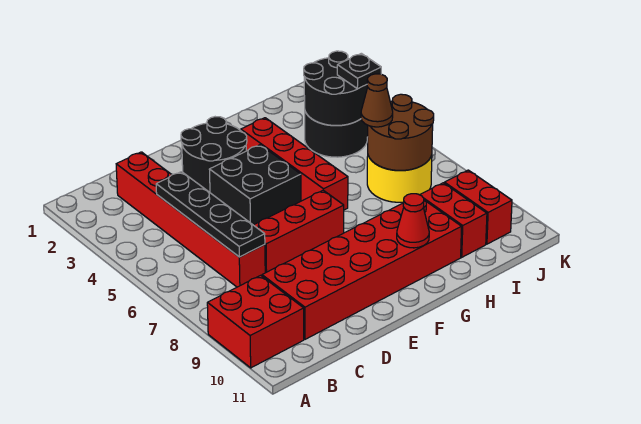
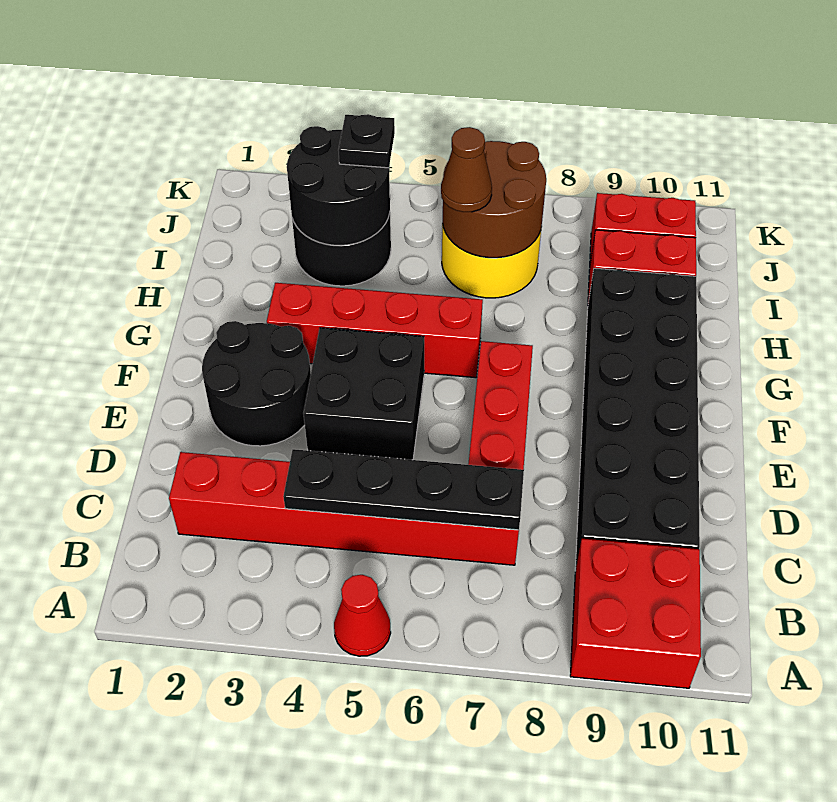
red 2x6 brick [262,200,462,339] -> black 2x6 brick [575,268,700,571]
red 1x1 cone [397,194,429,248] -> red 1x1 cone moved to [334,575,391,656]

